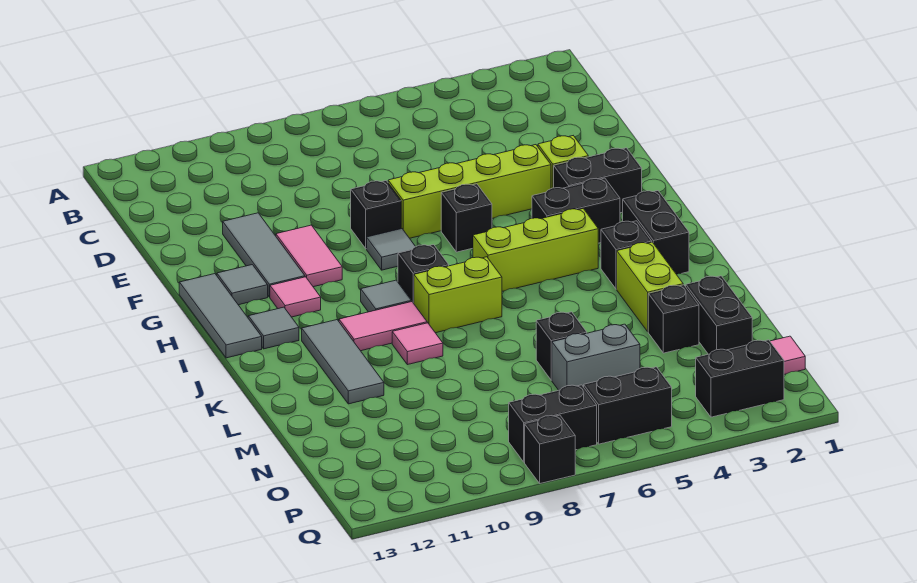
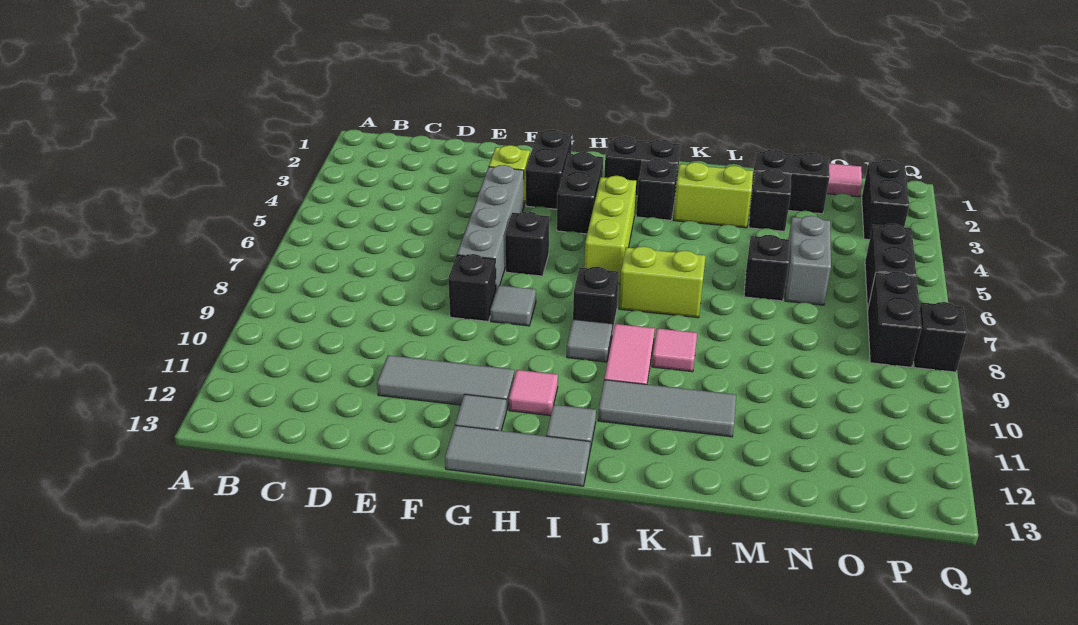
lime 1x4 brick [388,145,551,238] -> grey 1x4 brick [457,165,524,289]
pink 1x2 tile [276,225,342,287] -> none
lime 1x2 brick [414,257,502,333] -> lime 1x2 brick turned to [619,246,706,318]

